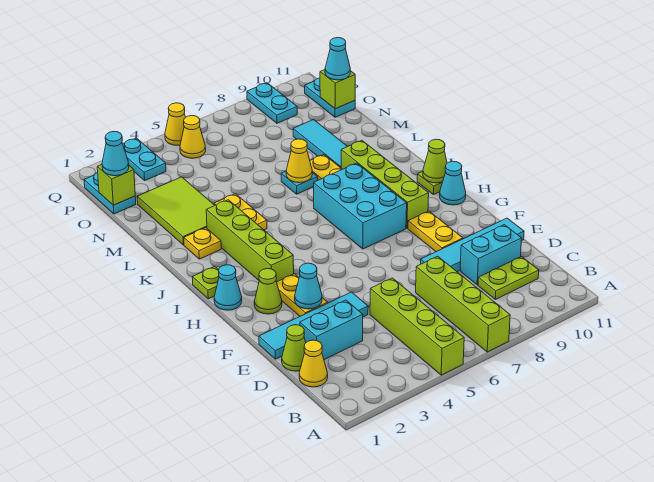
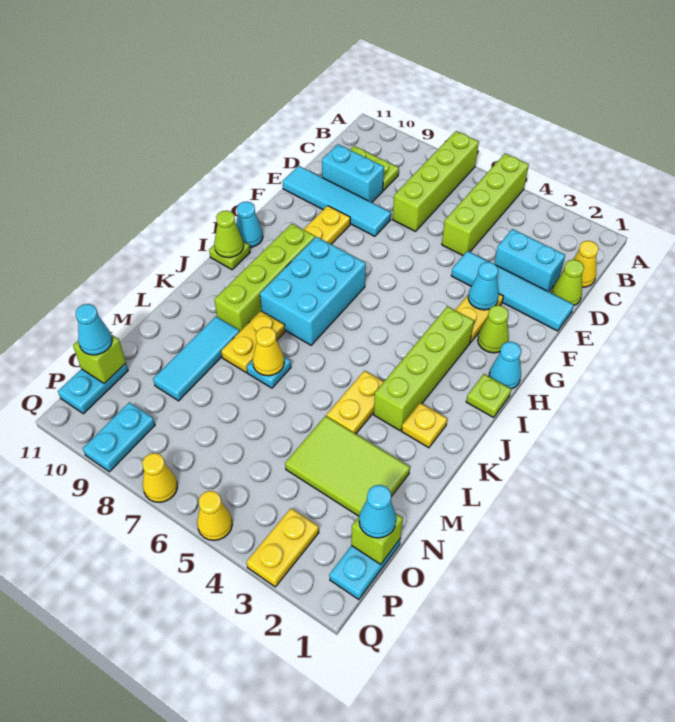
lime 2x3 tile [137,177,215,245] -> lime 2x3 tile turned to [285,416,410,516]
cyan 1x2 plate [123,138,166,180] -> yellow 1x2 plate [246,508,319,587]
yellow 1x1 cone [180,116,206,158] -> yellow 1x1 cone moved to [142,453,177,502]

